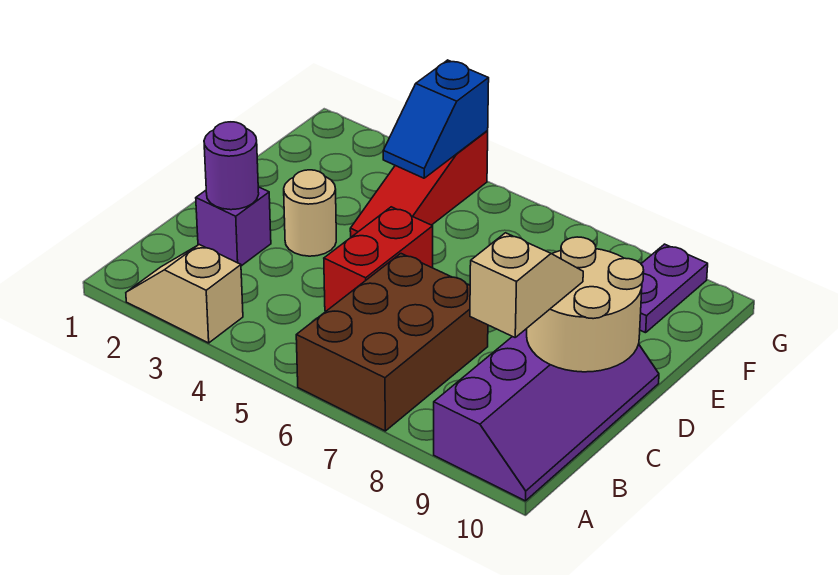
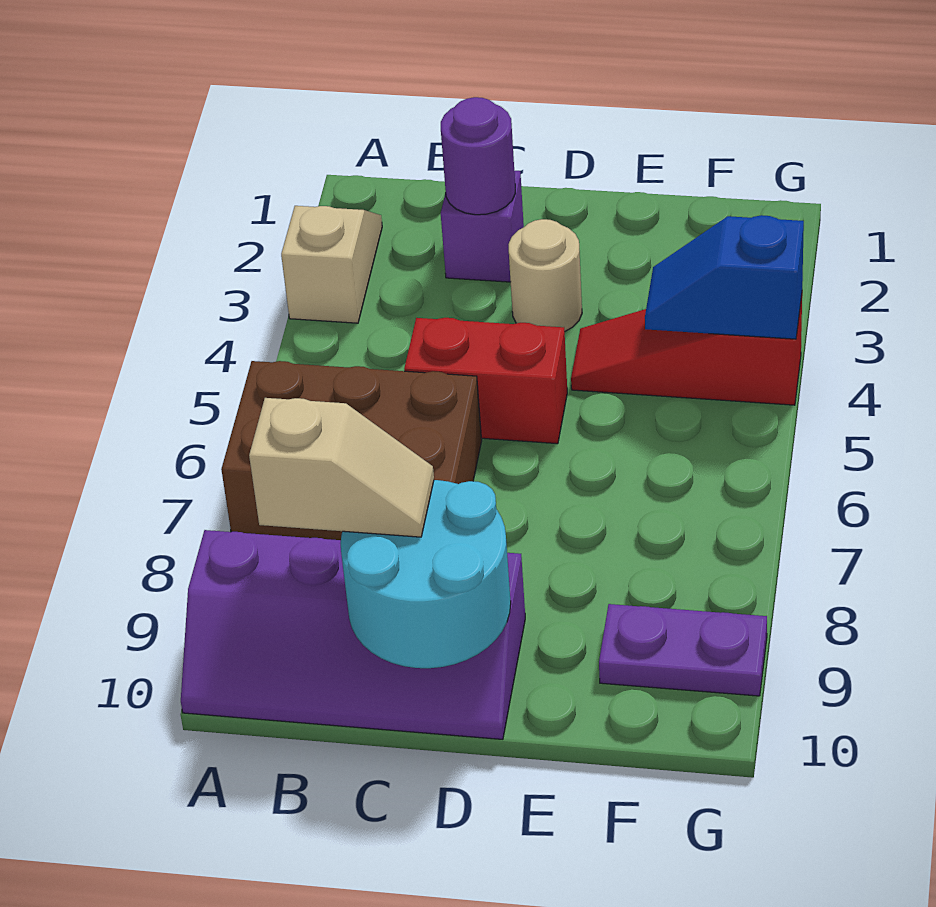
tan 2x2 round brick [527,237,644,372] -> cyan 2x2 round brick [340,480,511,668]

